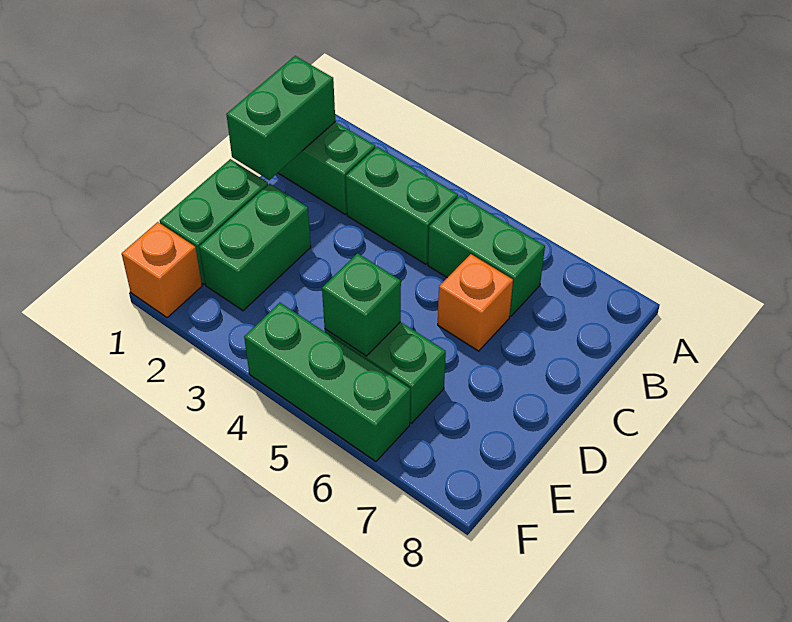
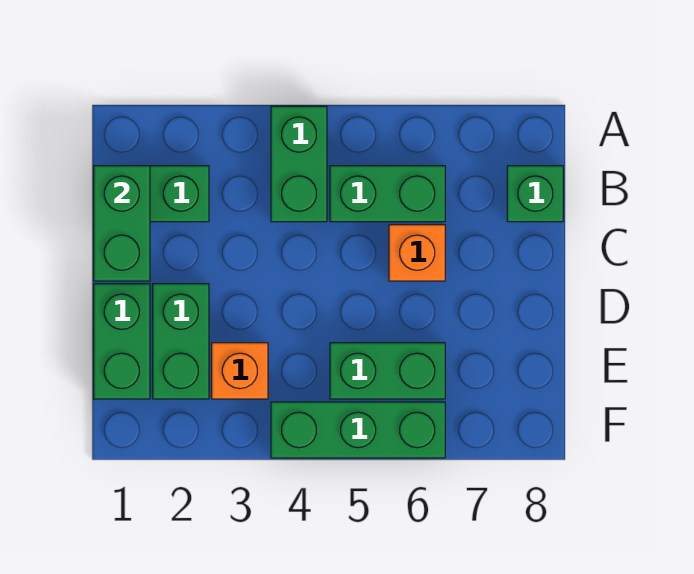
green 1x2 brick [346,147,458,264] -> green 1x2 brick turned to [271,106,327,222]
green 1x1 brick [322,253,401,356] -> green 1x1 brick moved to [507,166,563,222]
orange 1x1 brick [122,222,202,318] -> orange 1x1 brick moved to [212,343,268,399]

